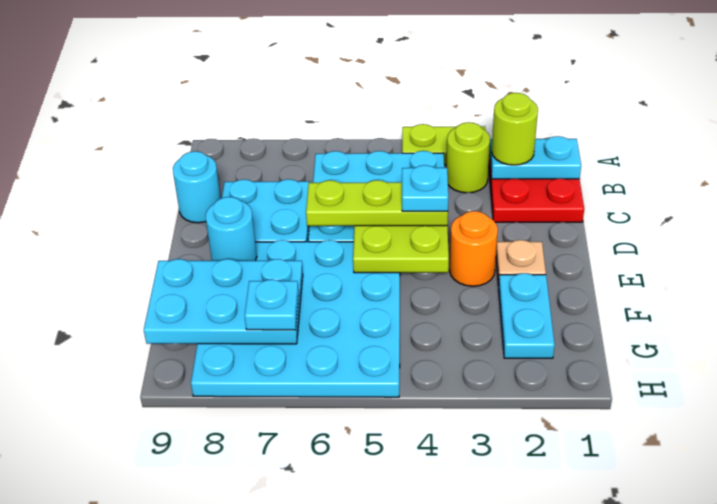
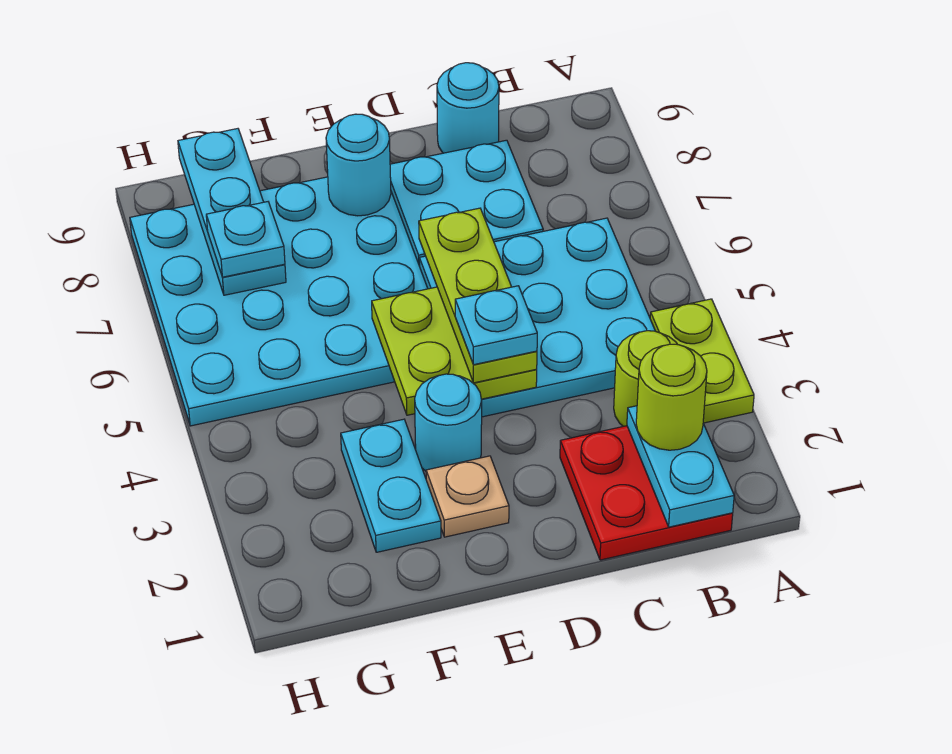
orange 1x1 round brick [450,211,498,286] -> cyan 1x1 round brick [415,374,482,471]
cyan 1x2 plate [499,273,555,358] -> cyan 1x2 plate turned to [341,419,441,552]
cyan 2x3 plate [144,259,303,344] -> cyan 1x3 plate [178,129,286,295]

